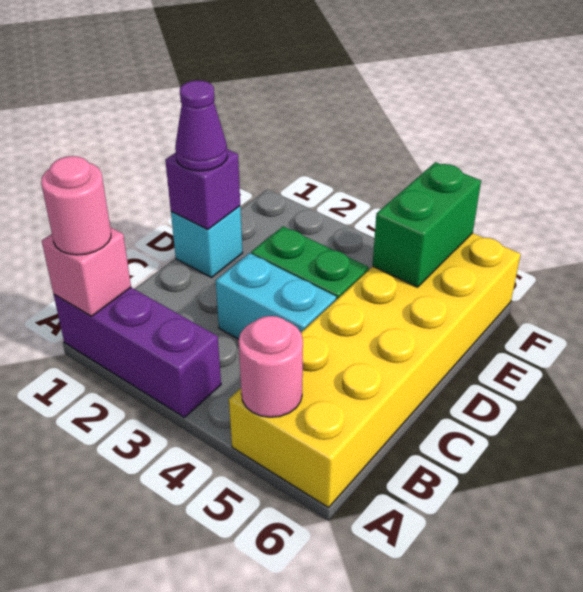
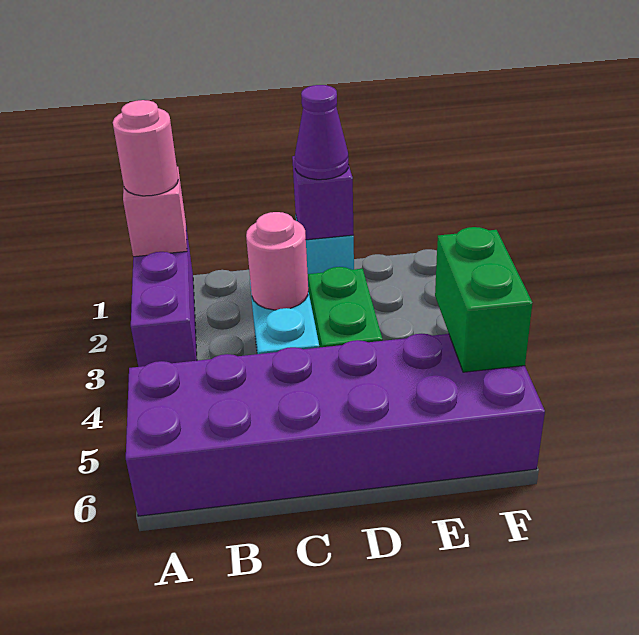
yellow 2x6 brick [229,233,521,508] -> purple 2x6 brick [126,334,545,516]
pink 1x1 round brick [239,316,303,417] -> pink 1x1 round brick moved to [246,212,308,310]
green 1x2 brick [373,162,481,287] -> green 1x2 brick turned to [435,227,532,372]

